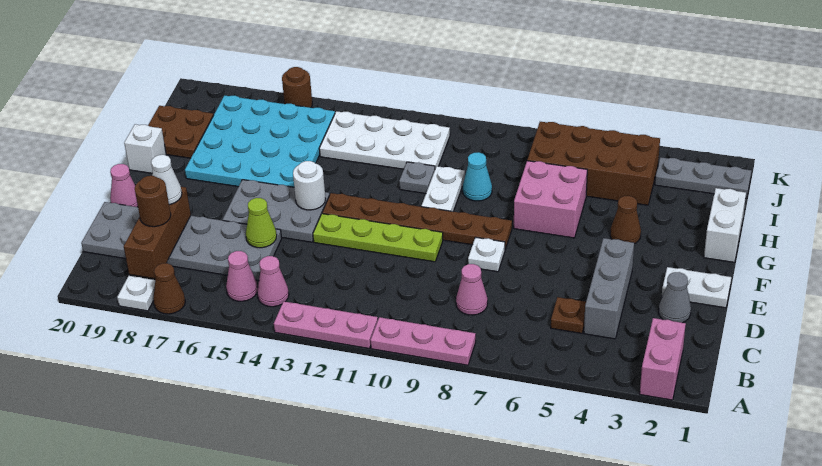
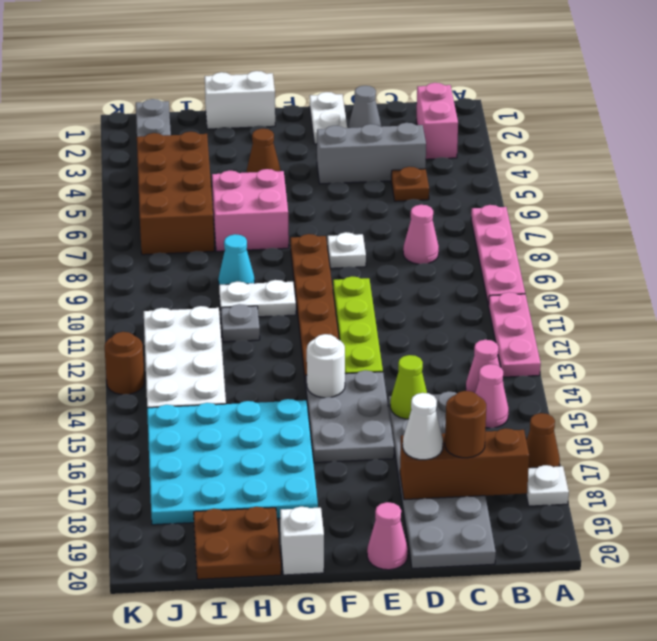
pink 1x2 brick [640,318,686,400] -> pink 1x2 brick turned to [416,83,458,159]
pink 1x3 plate [371,317,476,365] -> pink 1x4 plate [471,205,525,306]
brown 1x1 round brick [282,67,312,108] -> brown 1x1 round brick moved to [104,332,144,395]

